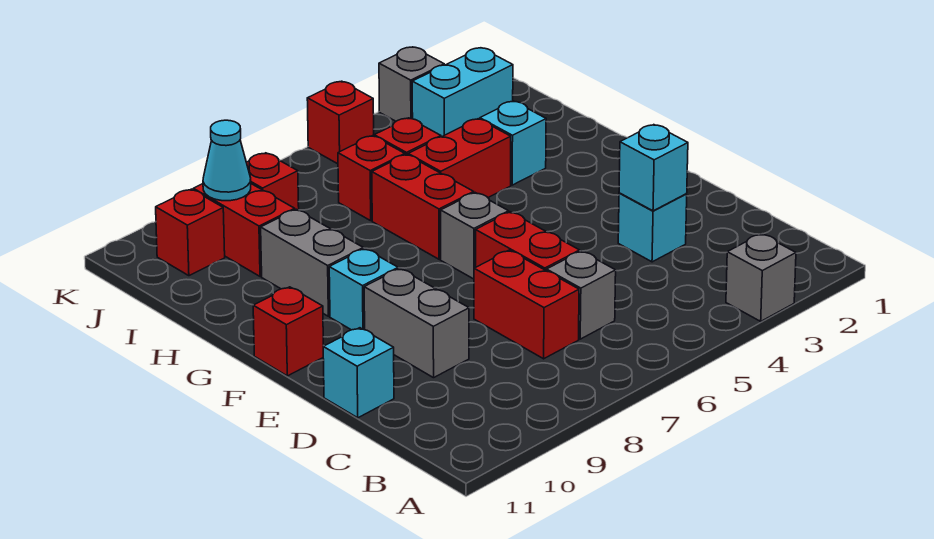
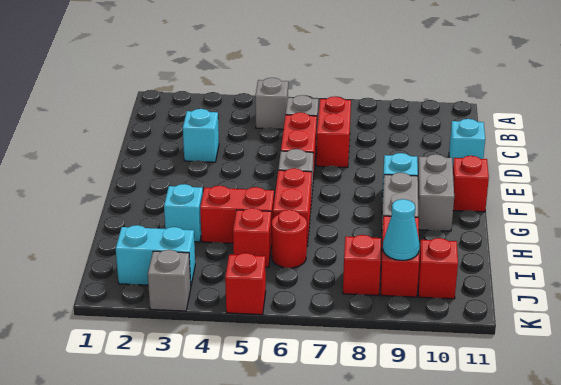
grey 1x1 brick [726,234,796,321] -> grey 1x1 brick moved to [255,78,288,129]
cyan 1x1 brick [619,125,688,211] -> none
grey 1x2 brick [364,269,469,378] -> grey 1x2 brick moved to [418,154,454,231]
red 1x1 brick [338,136,405,221] -> red 1x1 round brick [272,210,307,268]

